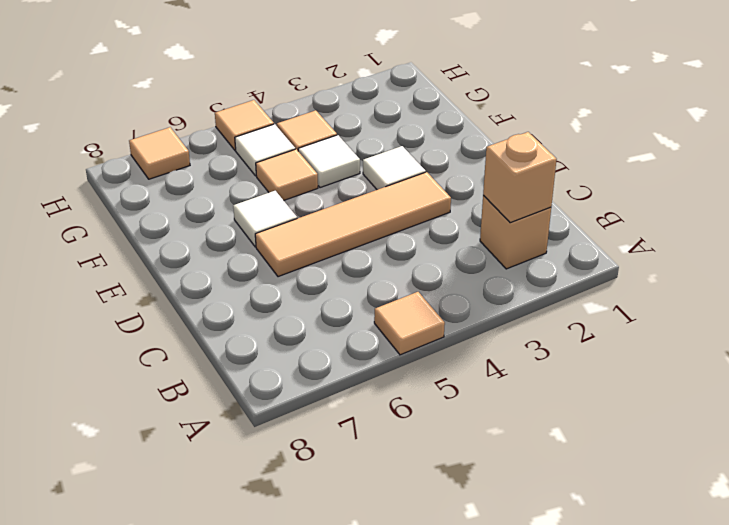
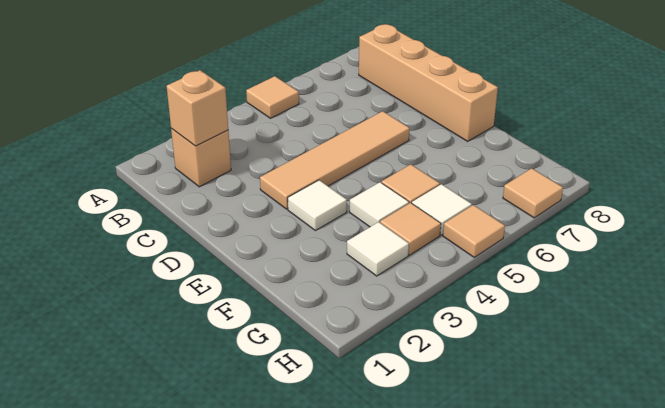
none -> tan 1x4 brick [359,24,498,141]
white 1x1 tile [233,191,297,247] -> white 1x1 tile moved to [347,222,409,276]

